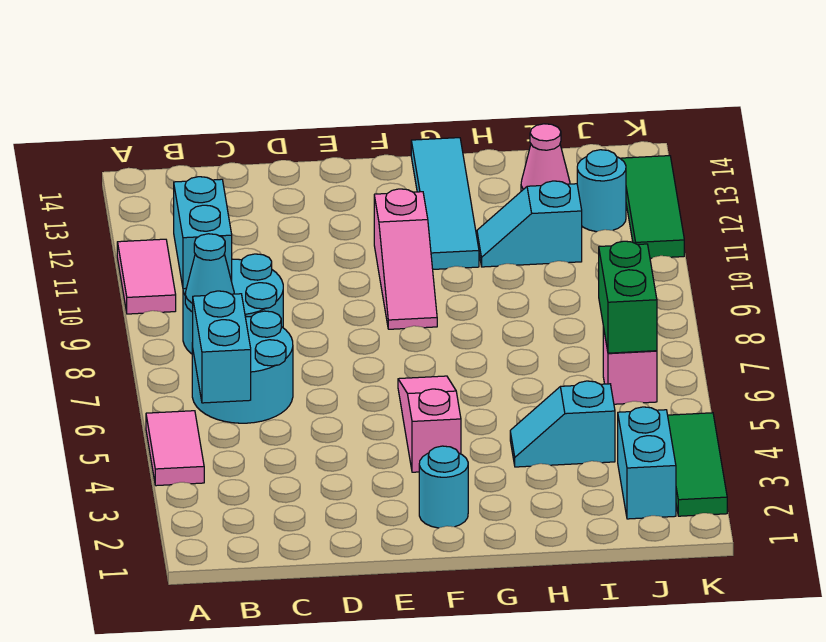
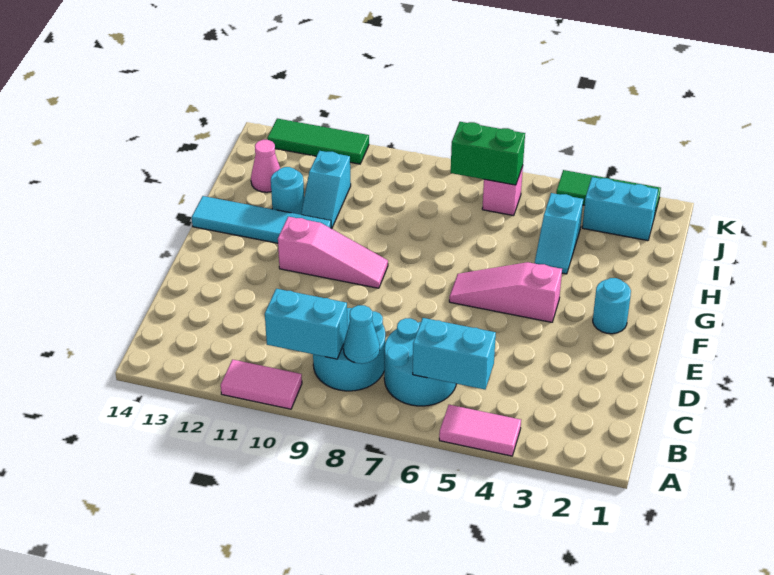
cyan 1x1 round brick [577,150,626,232] -> cyan 1x1 round brick moved to [271,167,304,215]

